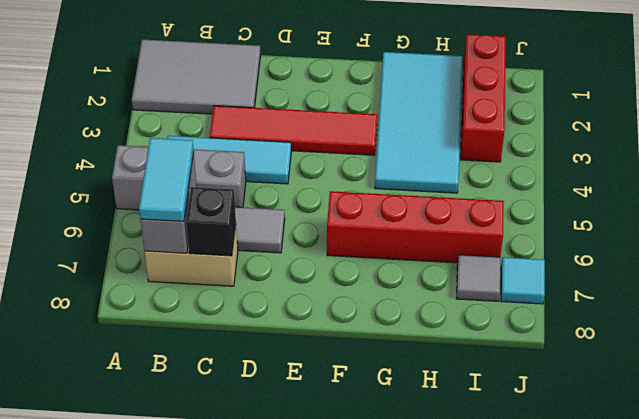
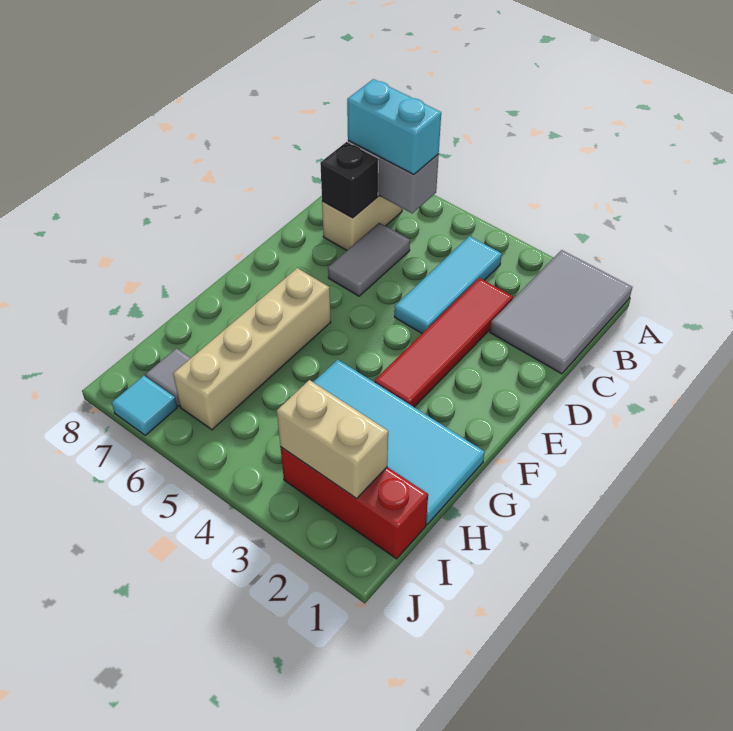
grey 1x3 brick [112,145,246,210] -> none
cyan 1x2 tile [139,138,194,221] -> cyan 1x2 brick [347,79,441,174]
red 1x4 brick [327,191,504,263] -> tan 1x4 brick [173,268,331,430]
none -> tan 1x2 brick [277,380,388,499]

